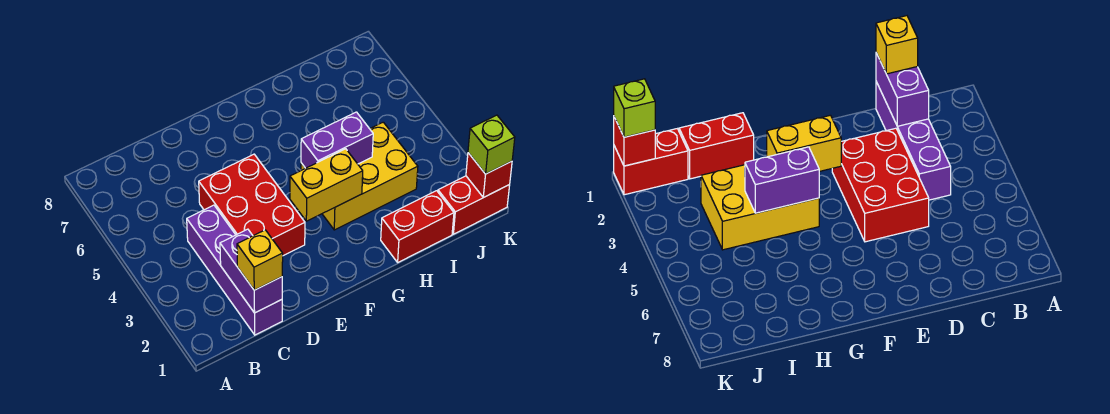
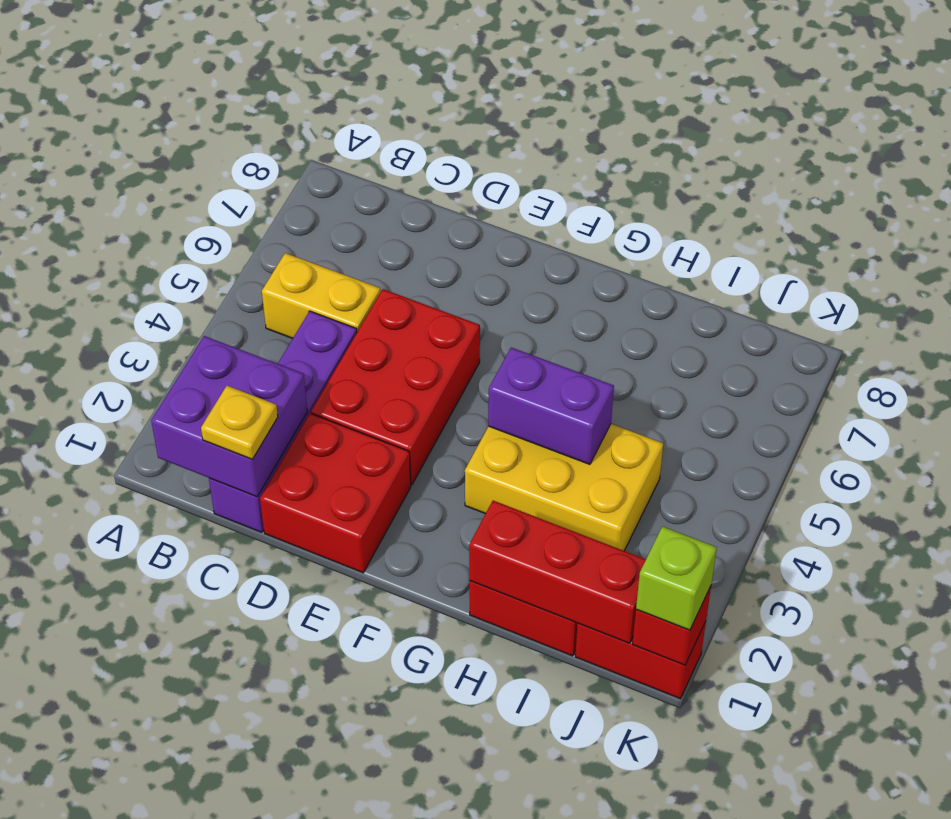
purple 1x2 brick [220,229,282,313] -> purple 2x2 brick [151,336,307,497]
yellow 1x1 brick [237,230,283,290] -> yellow 1x1 plate [201,386,278,459]
none -> red 2x2 brick [260,413,411,573]
yellow 1x2 brick [290,149,363,221] -> yellow 1x2 brick moved to [262,253,381,338]
none -> red 1x3 brick [469,501,646,643]

